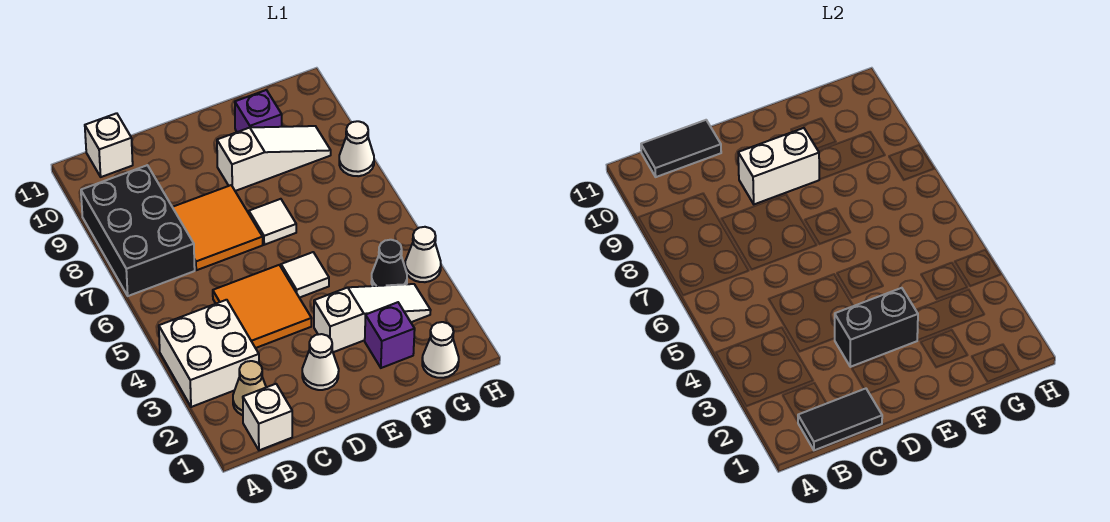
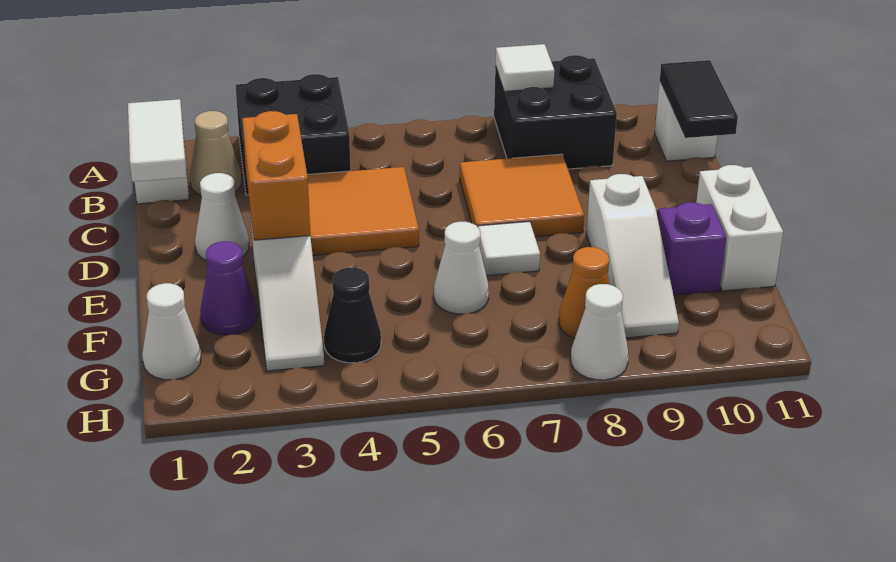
white 2x2 brick [159,300,259,407] -> black 2x2 brick [236,74,350,195]
black 2x3 brick [81,165,195,296] -> black 2x2 brick [494,55,617,169]
black 1x2 tile [798,389,882,450] -> white 1x2 tile [128,99,186,182]
black 1x2 brick [835,288,918,367] -> orange 1x2 brick [242,111,310,240]
white 1x2 brick [738,128,820,204] -> white 1x2 brick moved to [696,165,783,291]
white 1x1 tile [281,252,329,298] -> white 1x1 tile moved to [496,44,555,91]
purple 1x1 brick [365,302,415,368] -> purple 1x1 cone [200,241,257,335]
none -> orange 1x1 cone [559,247,610,339]
white 1x1 cone [405,227,441,282] -> white 1x1 cone moved to [434,222,489,314]

